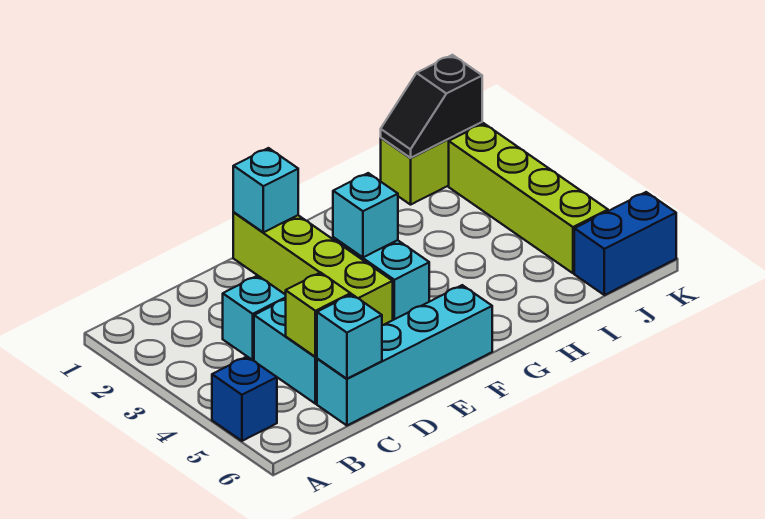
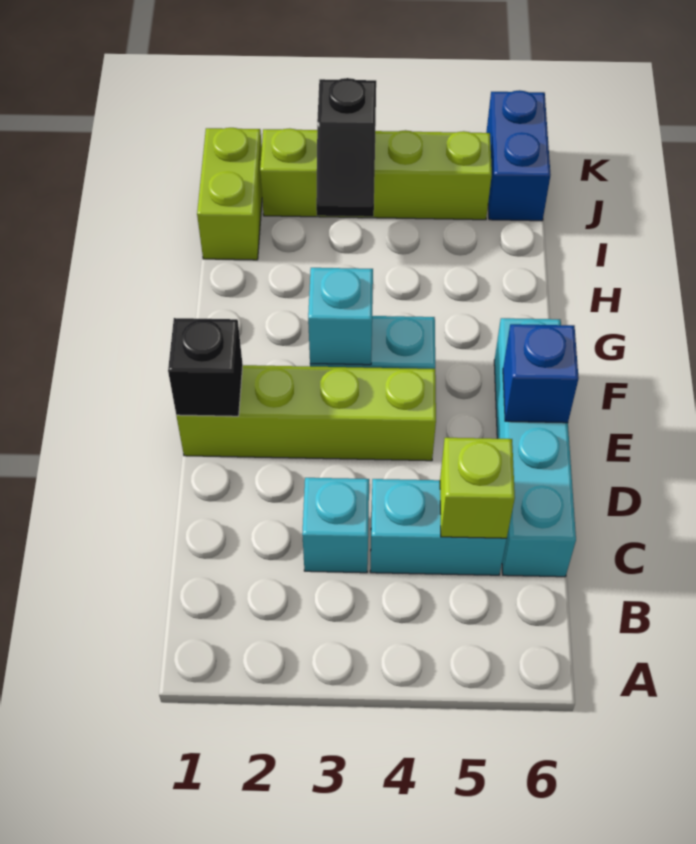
blue 1x1 brick [212,357,277,441] -> blue 1x1 brick moved to [503,324,579,423]
cyan 1x1 brick [317,294,382,379] -> none
cyan 1x1 brick [233,148,298,232] -> black 1x1 brick [168,318,243,416]
black 1x2 slope [381,55,482,158] -> black 1x2 slope moved to [316,78,376,217]

